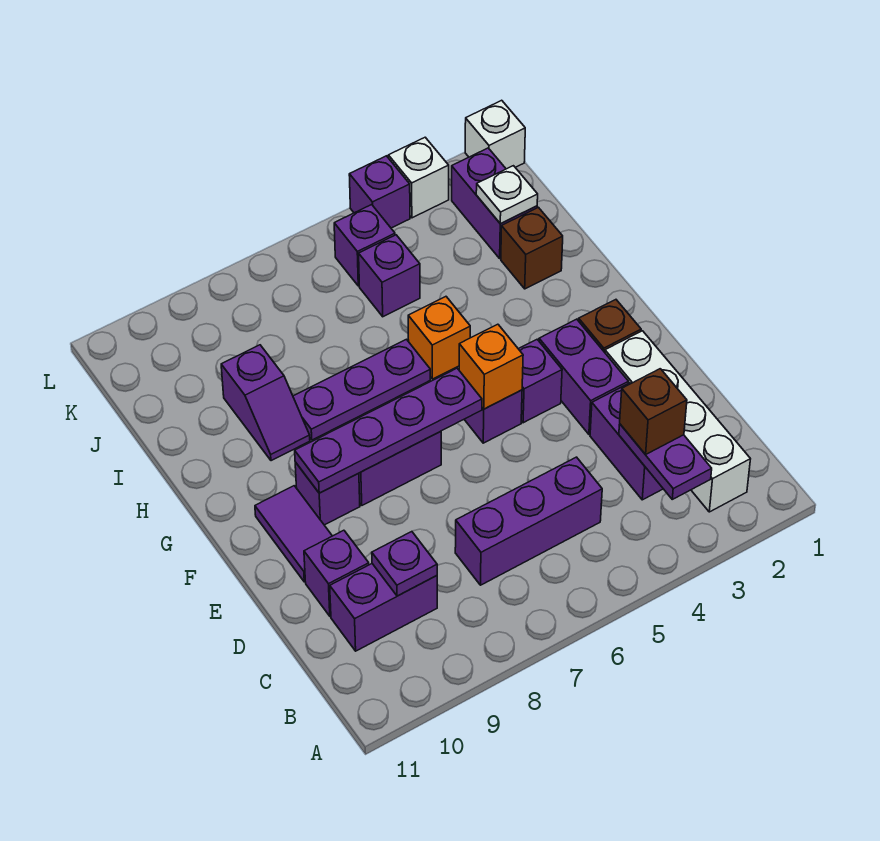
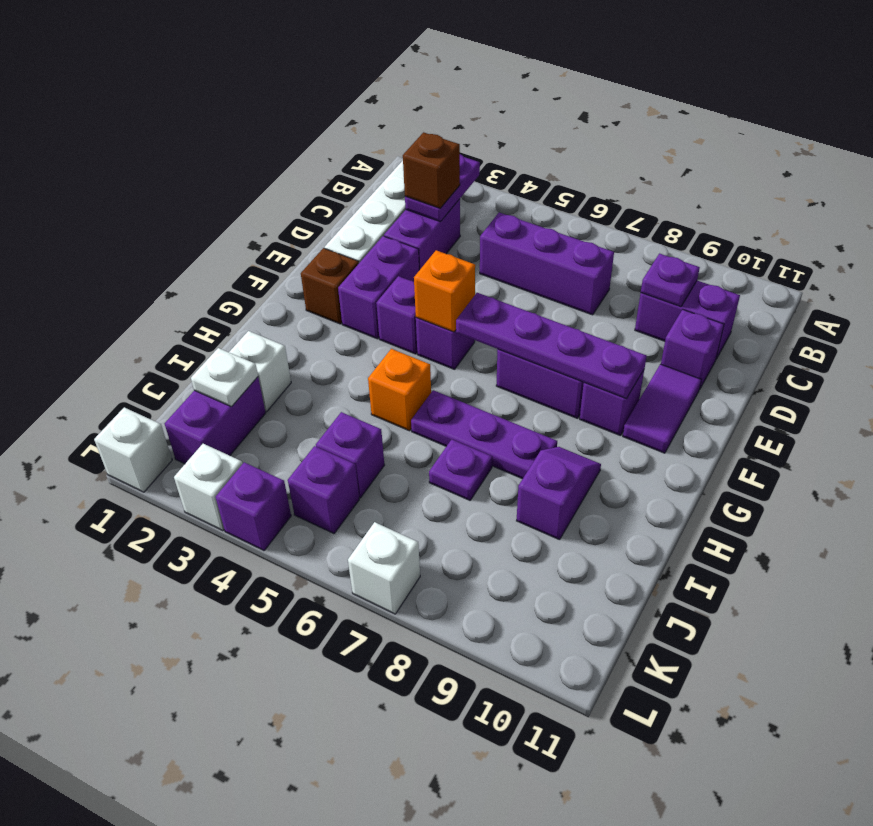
brown 1x1 brick [501,207,563,289] -> white 1x1 brick [229,331,291,412]
none -> purple 1x1 plate [429,439,492,500]
none -> white 1x1 brick [348,522,420,614]

